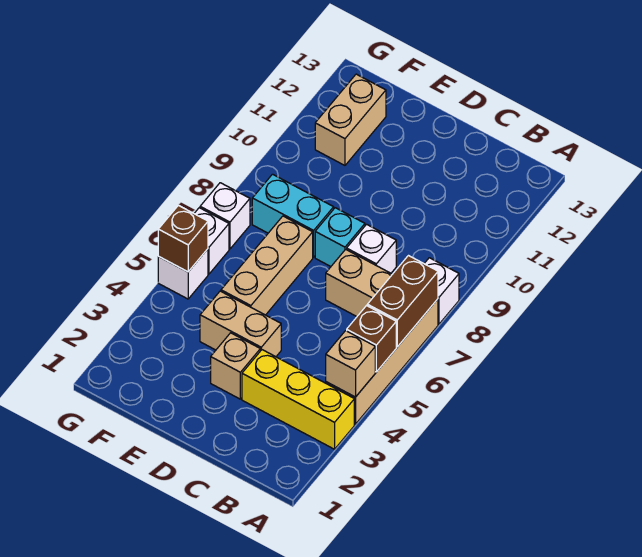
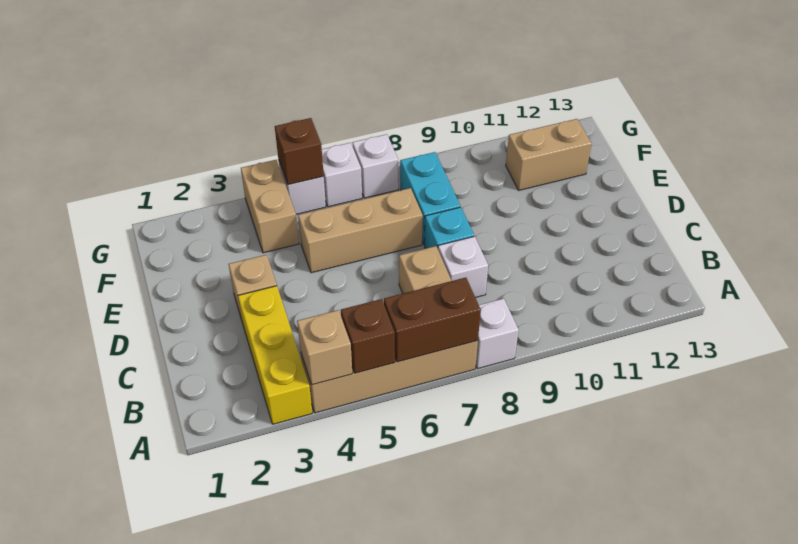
tan 1x2 brick [200,291,281,357] -> tan 1x2 brick moved to [241,160,299,253]

